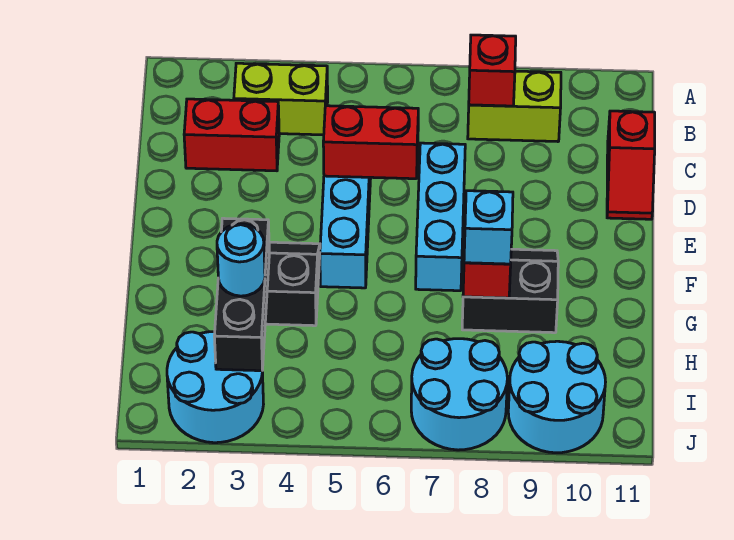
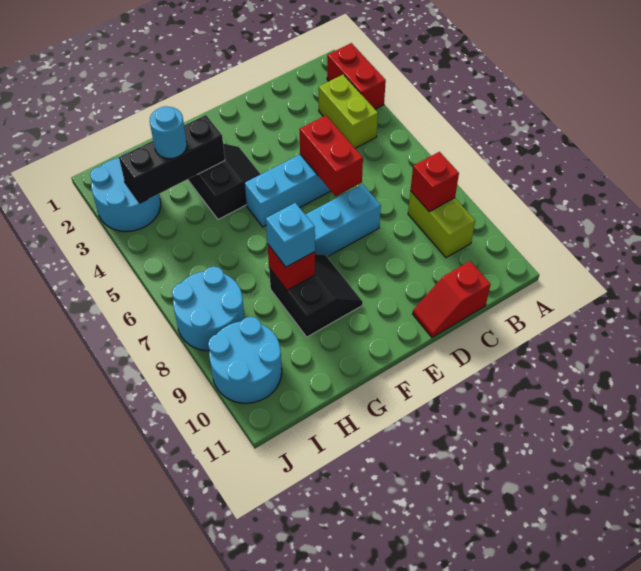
red 1x2 brick [184,99,279,171] -> red 1x2 brick moved to [327,43,386,109]

